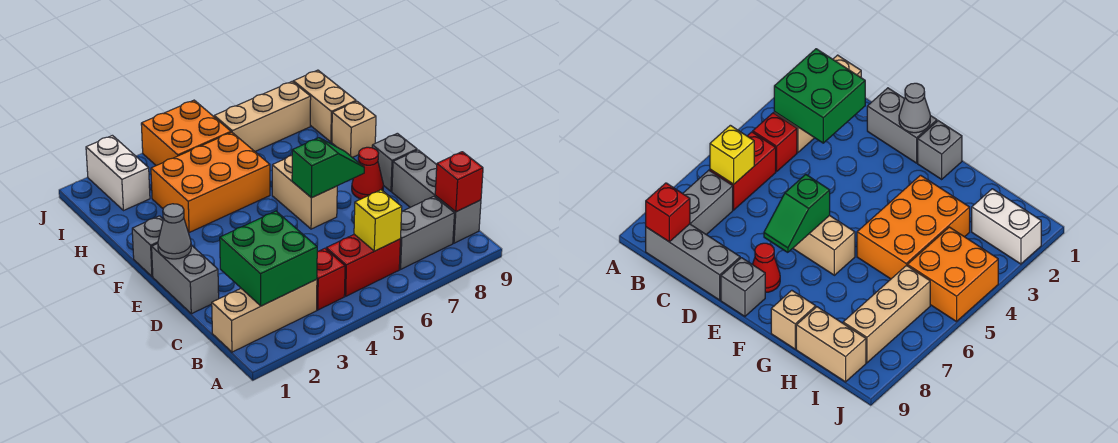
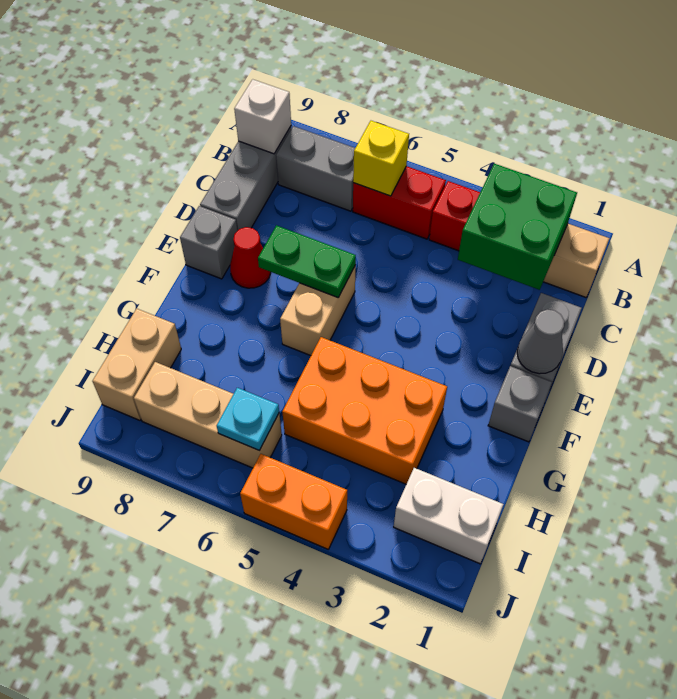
red 1x1 brick [435,152,483,212] -> white 1x1 brick [234,79,291,154]
green 1x2 slope [292,138,364,198] -> green 1x2 plate [258,225,356,297]
tan 1x1 brick [332,101,376,158] -> none
white 1x2 brick [86,136,150,211] -> white 1x2 brick turned to [394,468,504,564]
orange 2x2 brick [141,100,231,166] -> orange 1x2 brick [240,454,347,549]
none -> cyan 1x1 plate [217,388,279,451]

